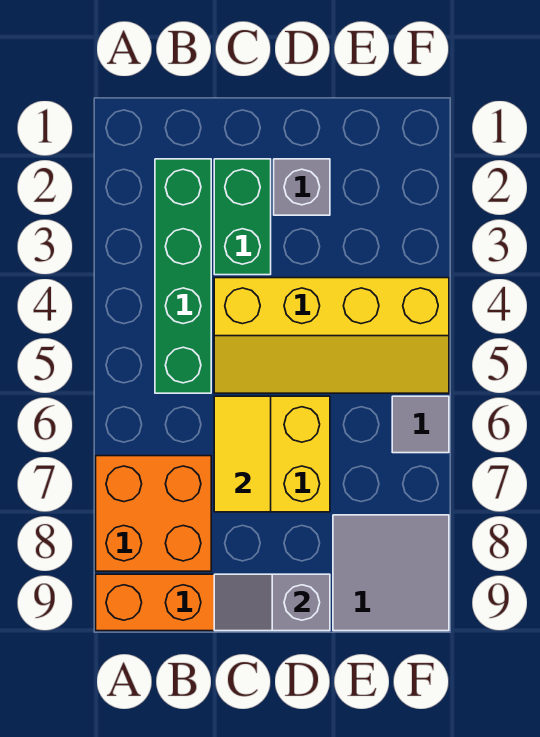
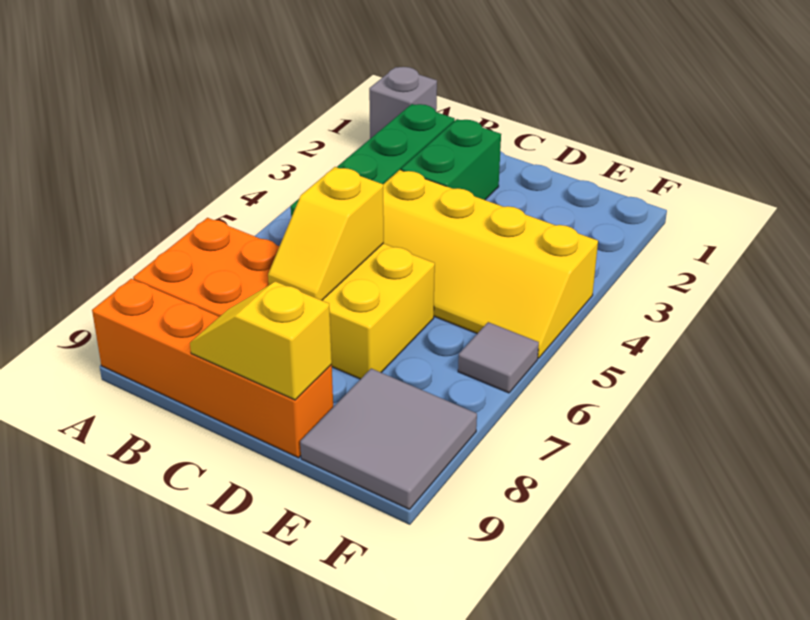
yellow 1x2 tile [214,396,271,512] -> yellow 1x2 slope [268,167,384,300]
grey 1x2 slope [214,574,330,631] -> yellow 1x2 slope [190,282,332,400]
grey 1x1 brick [274,159,330,215] -> grey 1x1 brick moved to [369,67,437,139]

